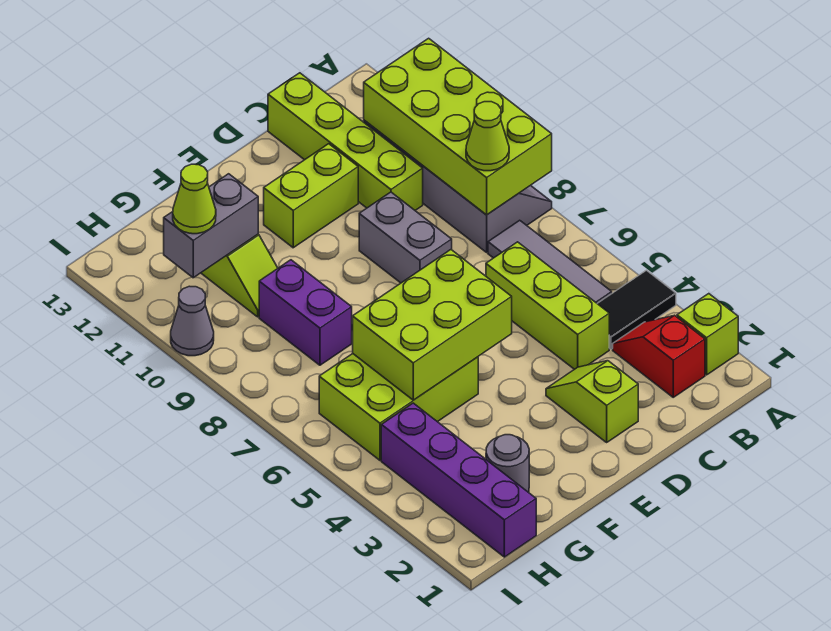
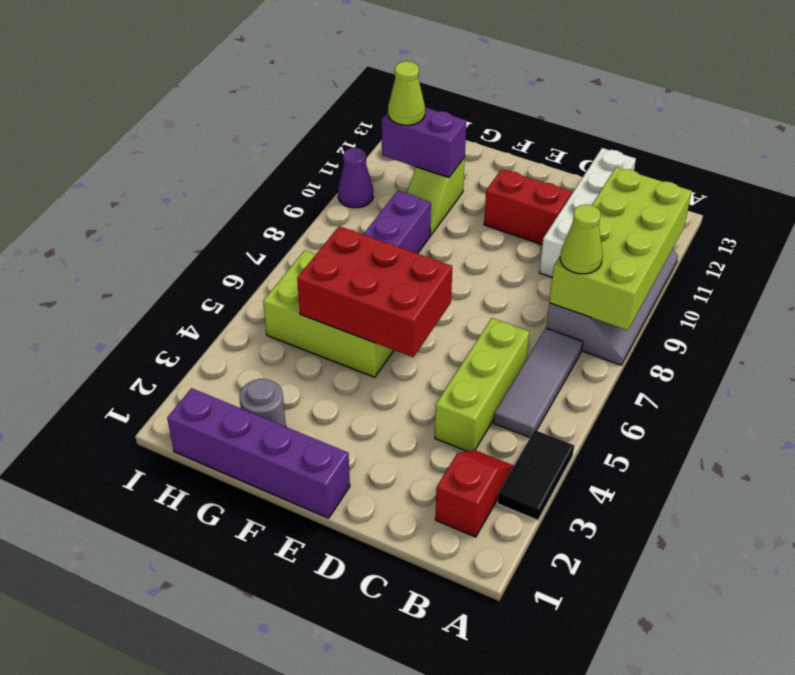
lime 1x1 brick [677,294,738,375] -> none
black 1x2 tile [597,270,676,349] -> black 1x2 tile turned to [497,430,574,520]
lime 1x4 brick [268,73,423,210] -> white 1x4 brick [540,148,636,277]
lime 1x2 slope [546,361,638,442] -> none
grey 1x2 brick [359,192,452,283] -> none
lime 1x2 brick [264,144,358,248] -> red 1x2 brick [484,169,571,245]
lime 2x3 brick [353,250,512,400] -> red 2x3 brick [297,226,452,357]
grey 1x2 brick [164,174,258,278] -> purple 1x2 brick [381,107,467,177]
purple 1x4 brick [381,403,536,557] -> purple 1x4 brick turned to [167,388,350,518]
grey 1x1 cone [171,286,214,356] -> purple 1x1 cone [338,148,373,208]

